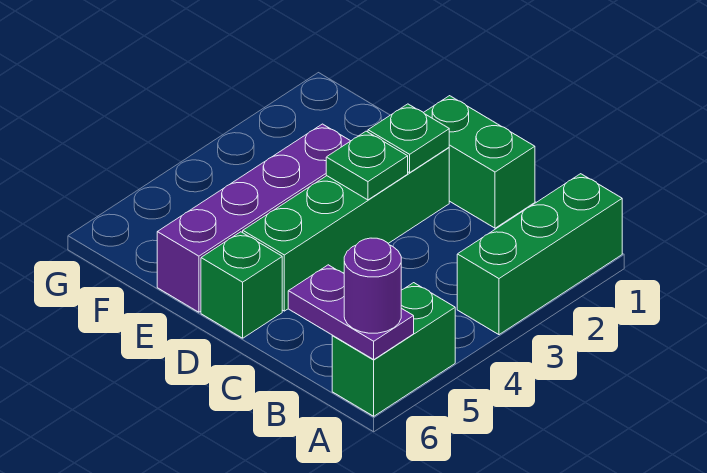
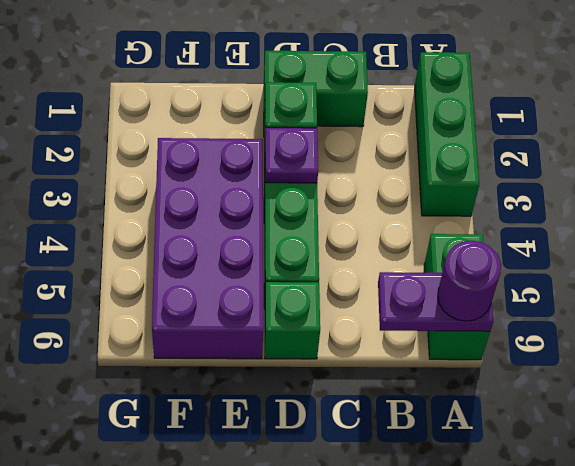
green 1x1 plate [326,131,408,200] -> purple 1x1 plate [265,128,318,183]
purple 1x4 brick [157,124,350,312] -> purple 2x4 brick [152,138,263,359]

